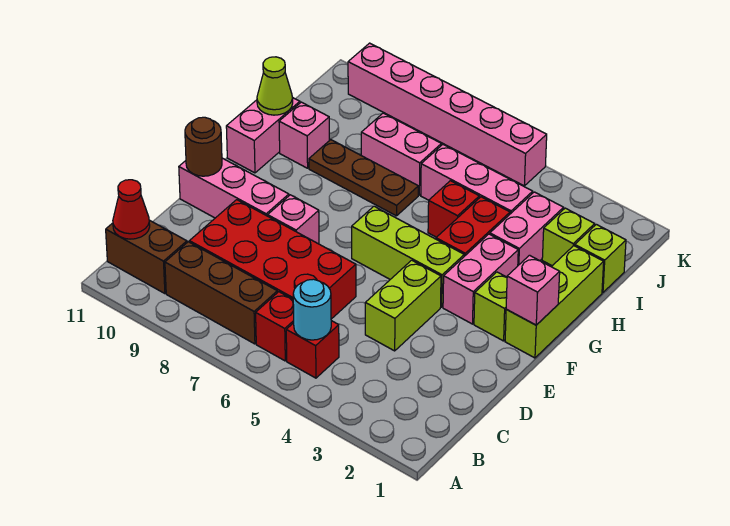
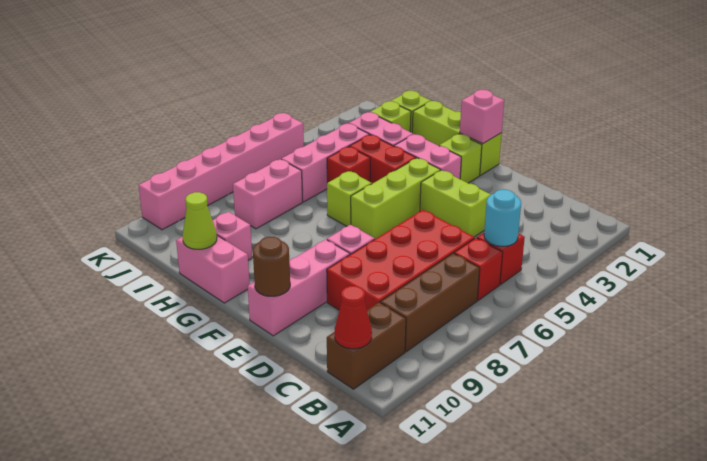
none -> lime 1x1 brick [327,171,372,226]
brown 1x3 plate [309,140,418,216] -> none

